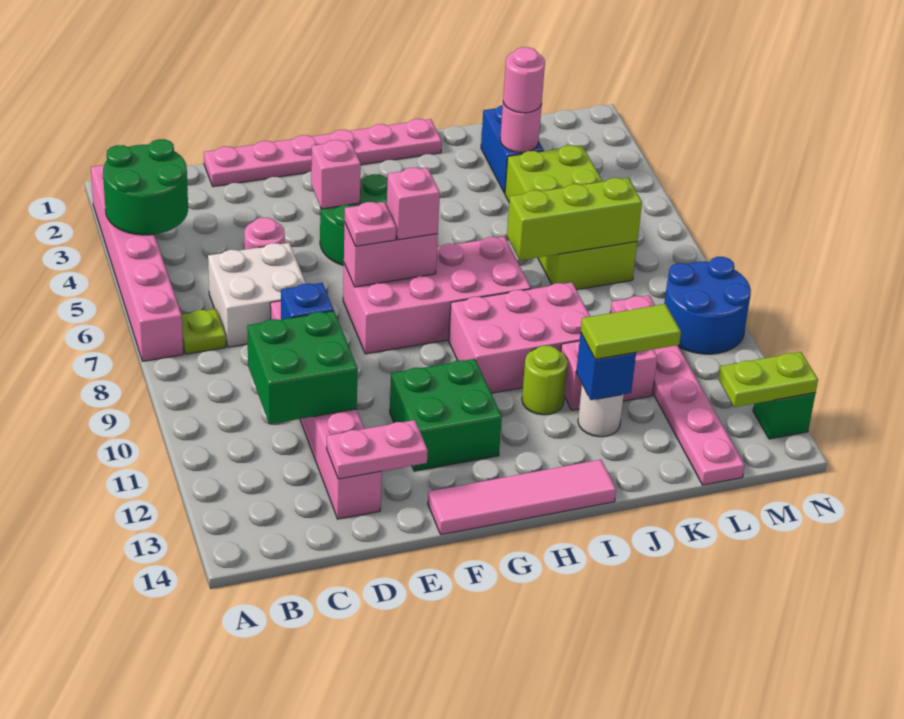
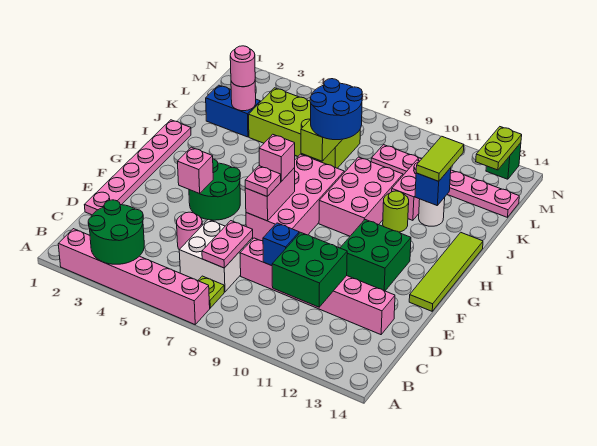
pink 1x2 plate [327,420,428,479] -> pink 1x2 plate moved to [202,221,253,268]
pink 1x4 tile [428,460,616,535] -> lime 1x4 tile [409,232,483,311]
blue 2x2 round brick [664,257,751,354] -> blue 2x2 round brick moved to [310,79,362,140]

